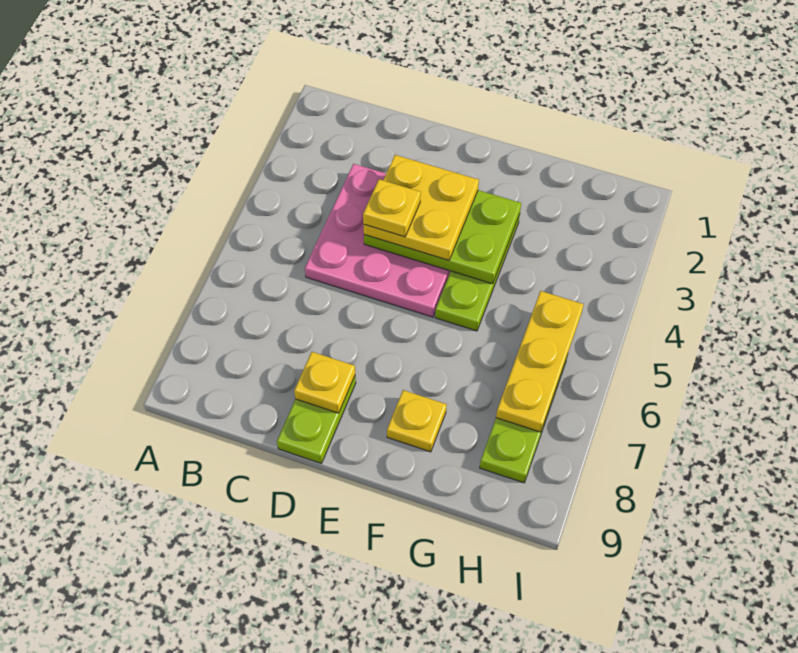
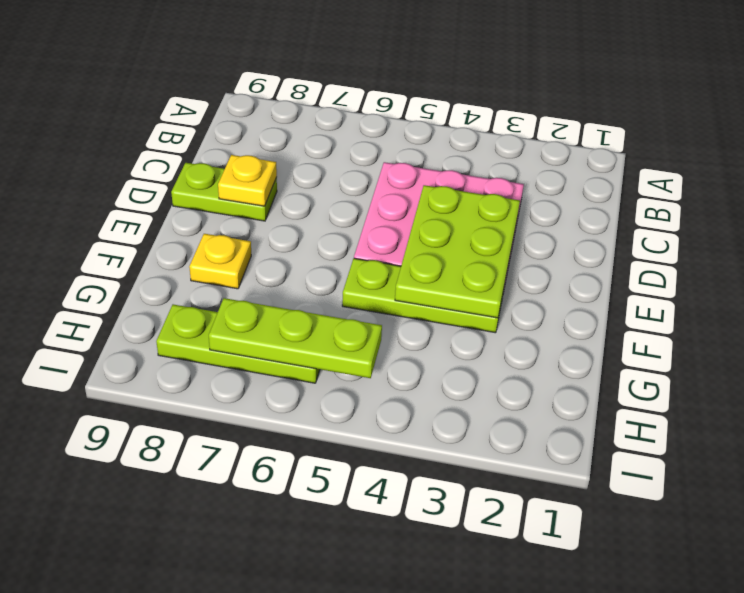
yellow 2x2 plate [363,155,479,260] -> none
yellow 1x1 plate [363,179,421,237] -> none
yellow 1x3 plate [496,291,584,432] -> lime 1x3 plate [209,298,382,378]

